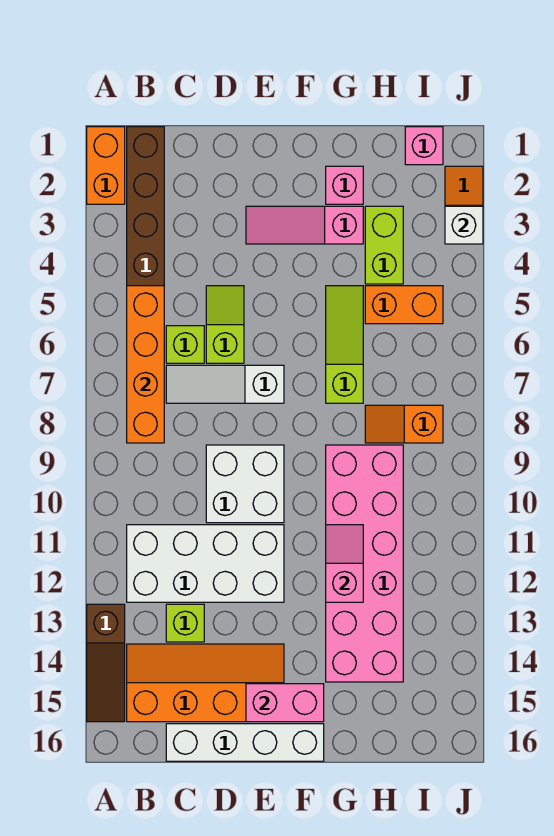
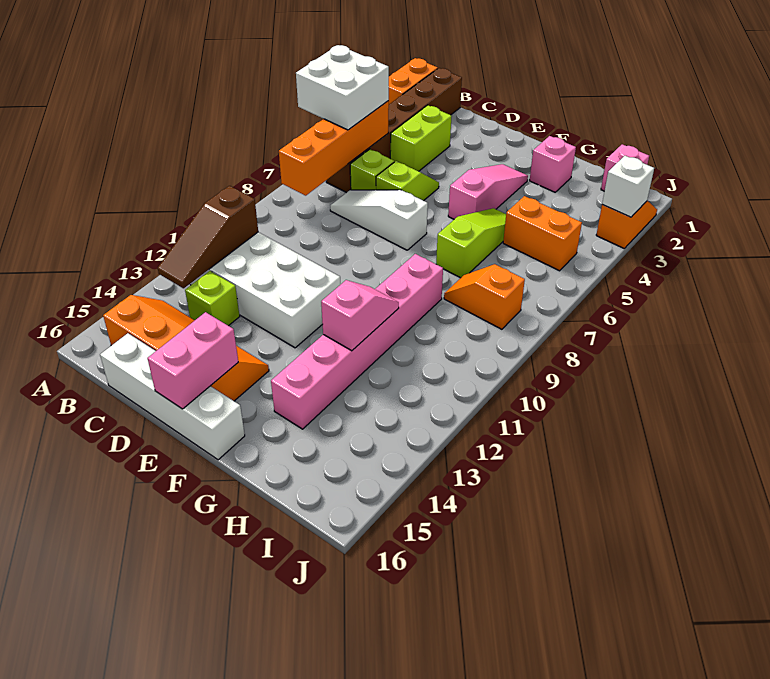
brown 1x3 slope [87,604,125,722] -> brown 1x3 slope moved to [158,186,258,288]
white 2x2 brick [206,445,284,523] -> white 2x2 brick moved to [296,45,389,130]
pink 1x3 slope [246,206,363,244] -> pink 1x3 slope turned to [448,164,528,219]
pink 1x2 brick [246,684,324,722] -> pink 1x2 brick turned to [147,312,238,409]
pink 2x6 brick [326,445,403,682] -> pink 1x6 brick [271,254,443,429]
lime 1x2 brick [365,206,403,284] -> lime 1x2 brick moved to [390,105,452,171]

